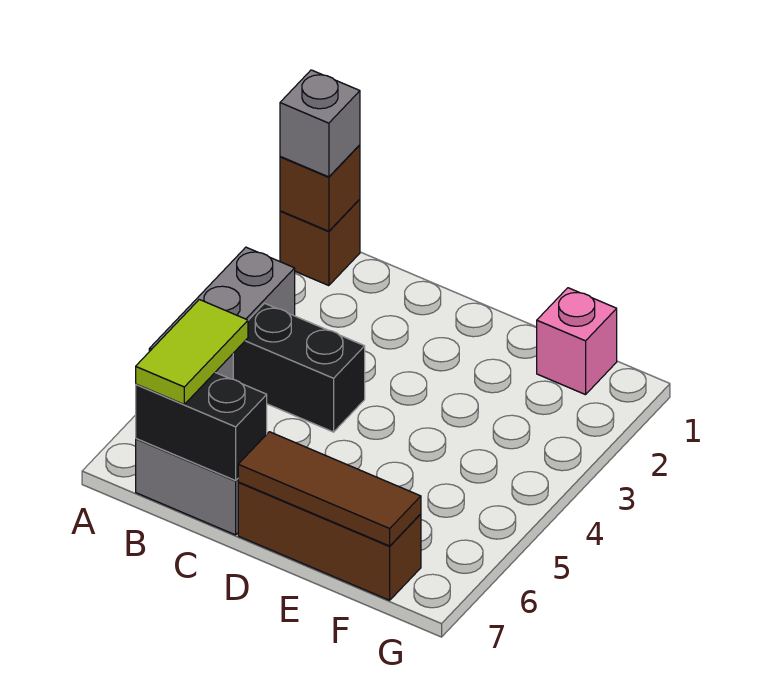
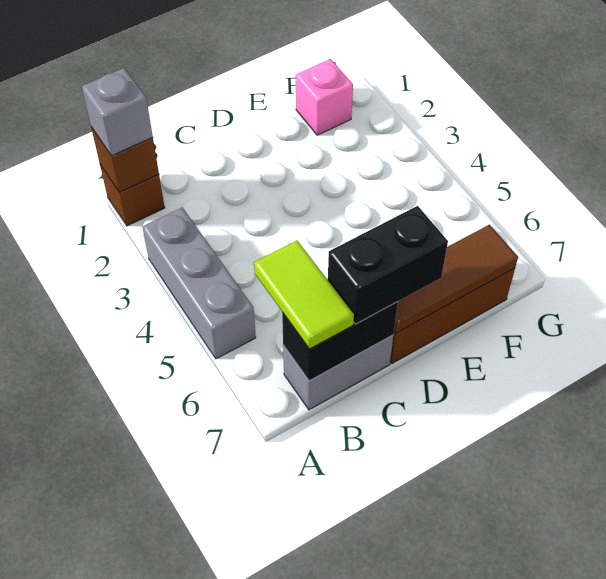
black 1x2 brick [233,303,365,432] -> black 1x2 brick moved to [328,206,448,324]

